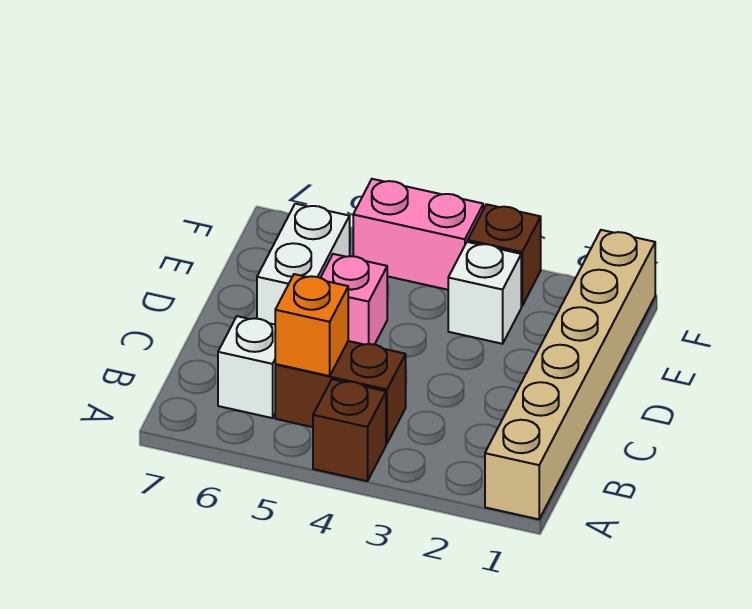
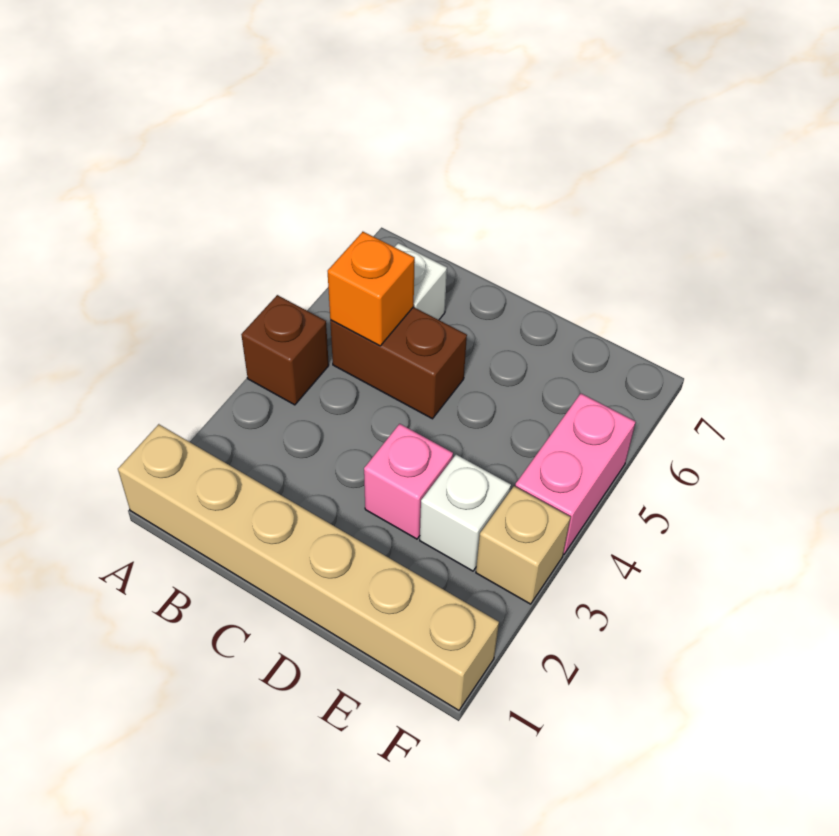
brown 1x2 brick [275,341,406,444] -> brown 1x2 brick turned to [330,307,467,419]
pink 1x1 brick [320,254,387,345] -> pink 1x1 brick moved to [364,424,453,539]
white 1x2 brick [257,204,350,325] -> none
brown 1x1 brick [468,204,541,306] -> tan 1x1 brick [476,486,571,604]

